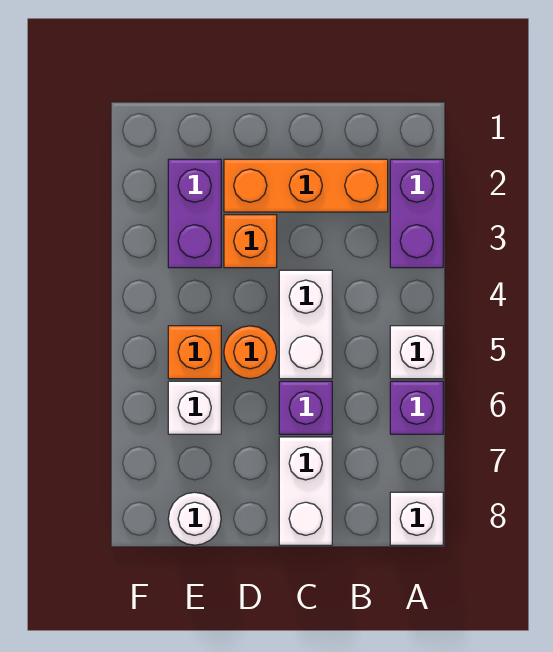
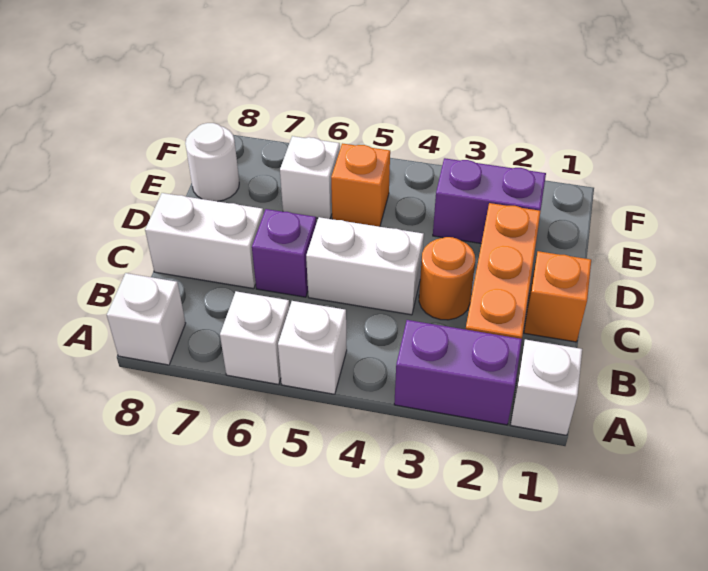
none -> white 1x1 brick [511,340,582,435]
purple 1x1 brick [390,381,443,434] -> white 1x1 brick [220,291,290,384]
orange 1x1 brick [224,215,277,268] -> orange 1x1 brick moved to [524,251,591,342]
orange 1x1 round brick [224,326,277,379] -> orange 1x1 round brick moved to [419,237,475,320]

